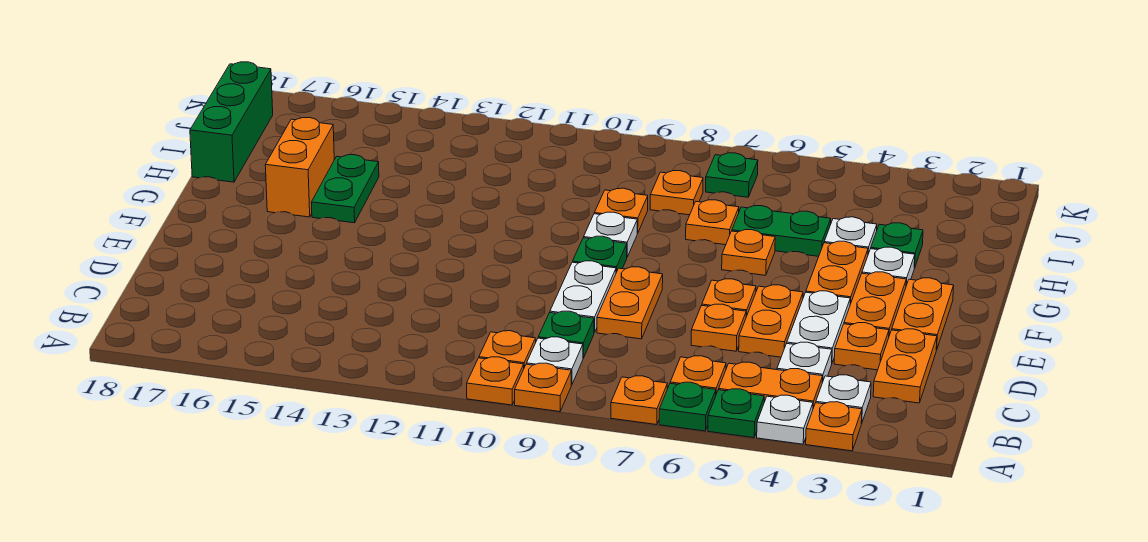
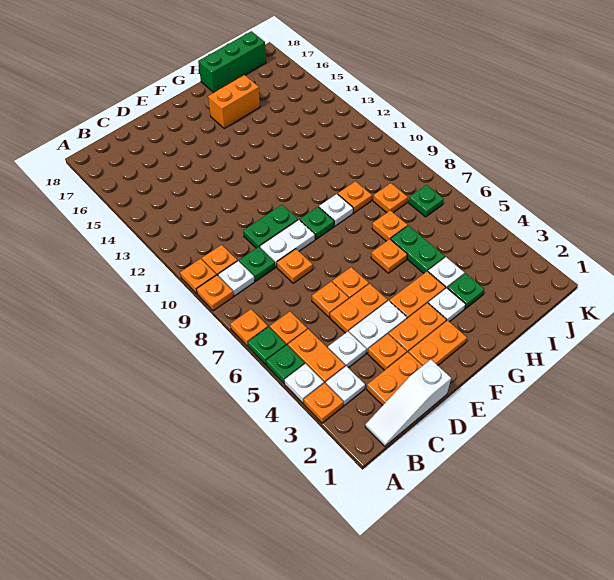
none -> white 1x3 slope [365,359,451,446]
orange 1x2 plate [597,267,663,339] -> orange 1x1 plate [277,249,313,283]
green 1x2 plate [311,155,379,223] -> green 1x2 plate moved to [243,205,298,248]

